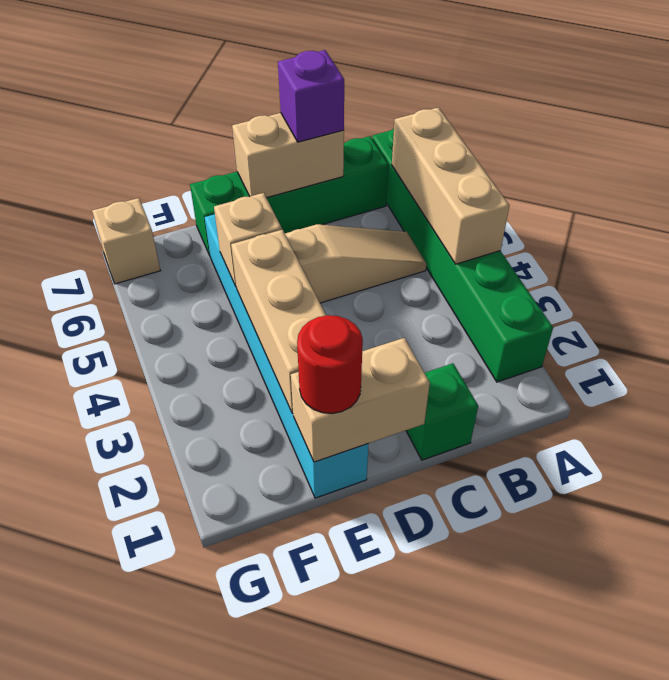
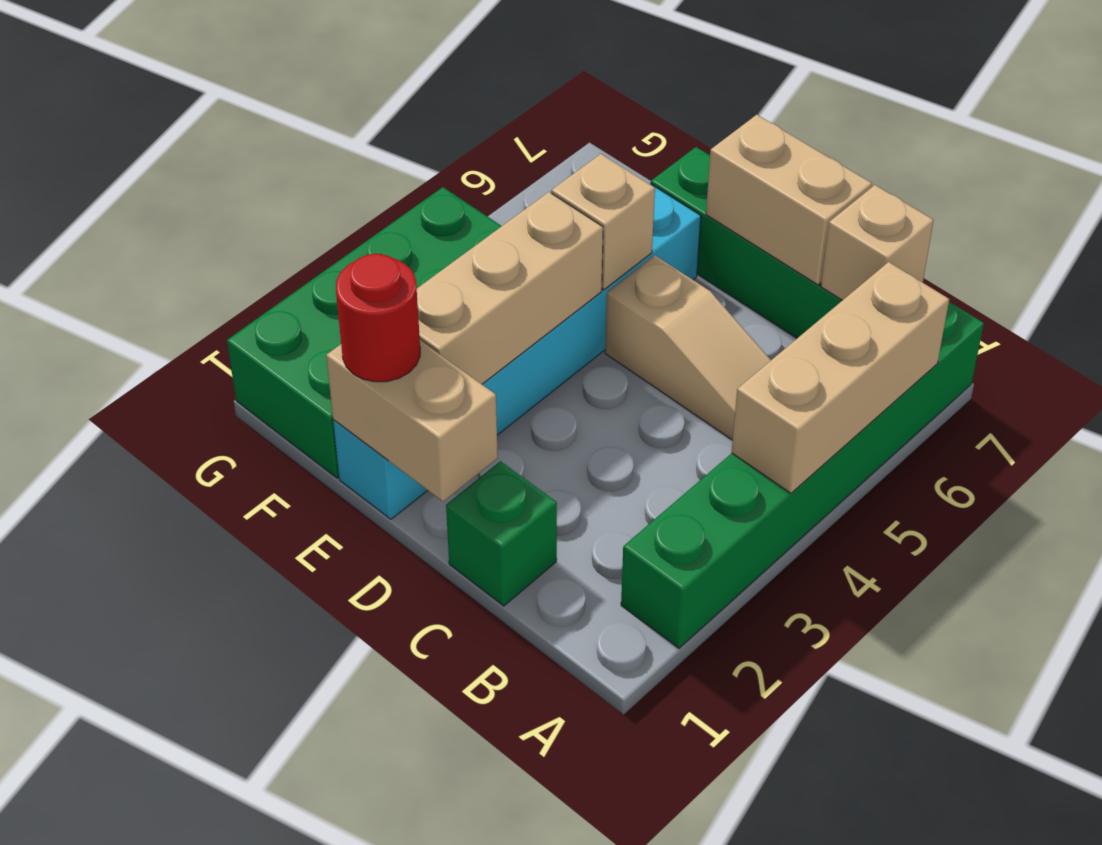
purple 1x1 brick [278,50,344,142] -> none
none -> green 2x4 brick [227,187,501,478]
tan 1x1 brick [92,198,160,284] -> tan 1x1 brick moved to [821,185,934,300]

